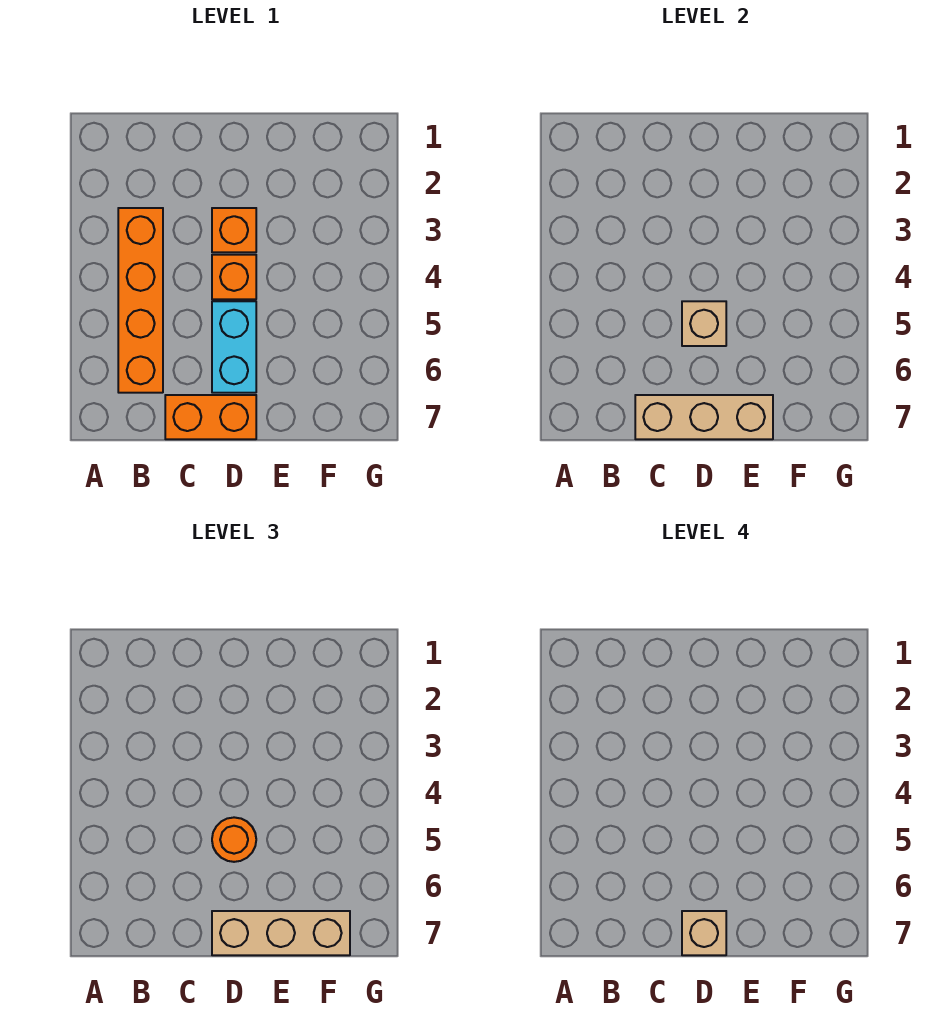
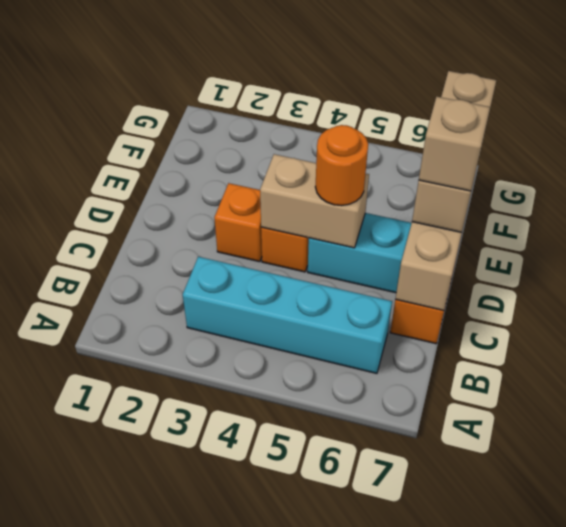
orange 1x4 brick [118,208,163,393] -> cyan 1x4 brick [183,257,392,373]
tan 1x1 brick [682,301,726,346] -> tan 1x2 brick [260,154,369,248]

